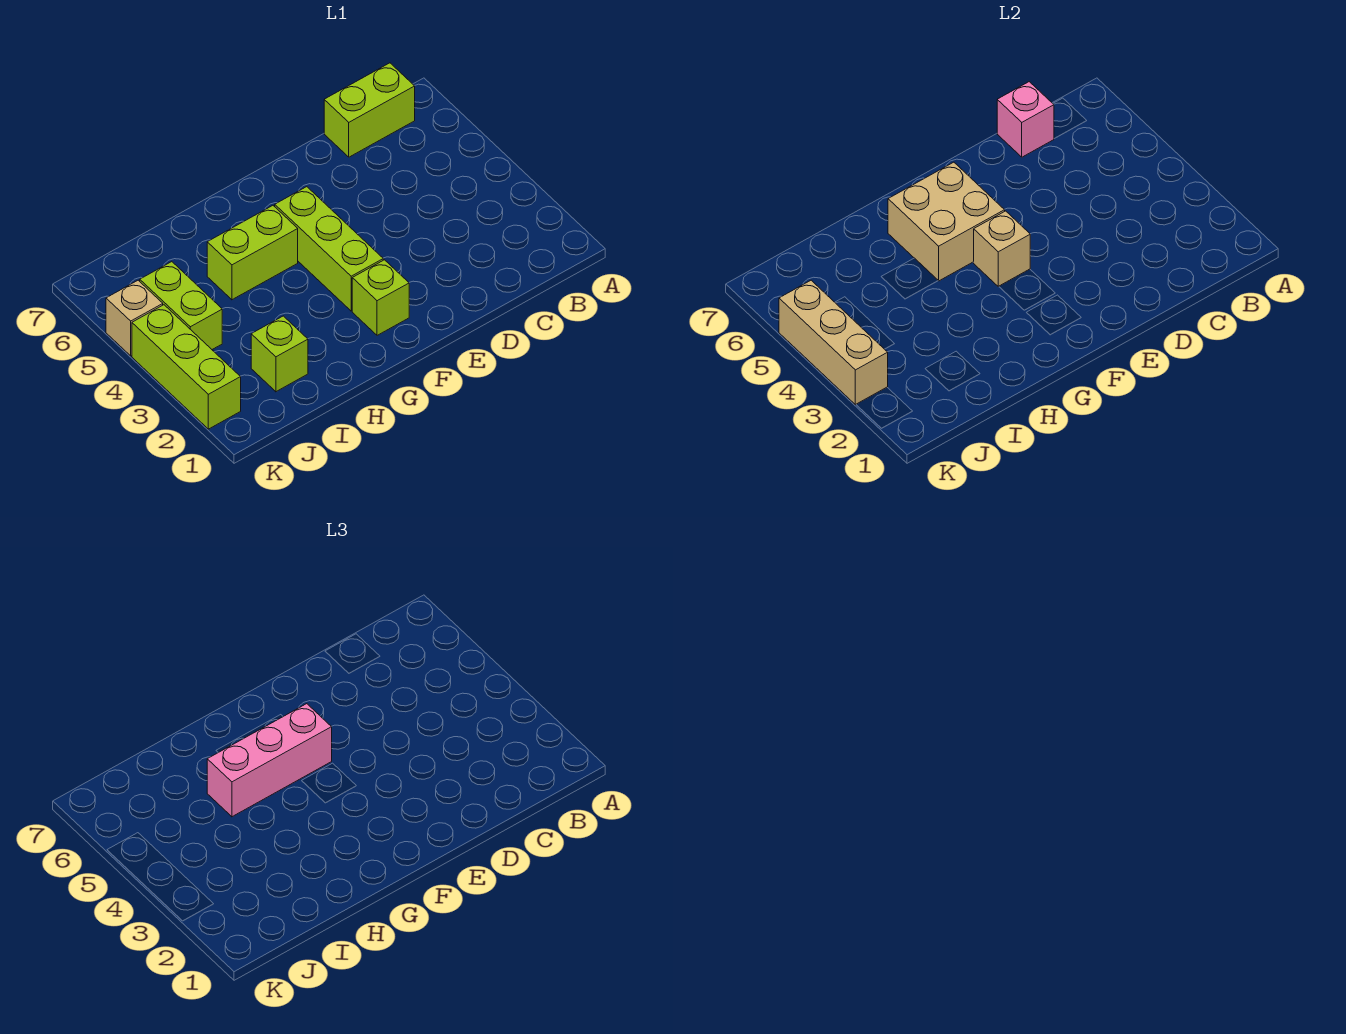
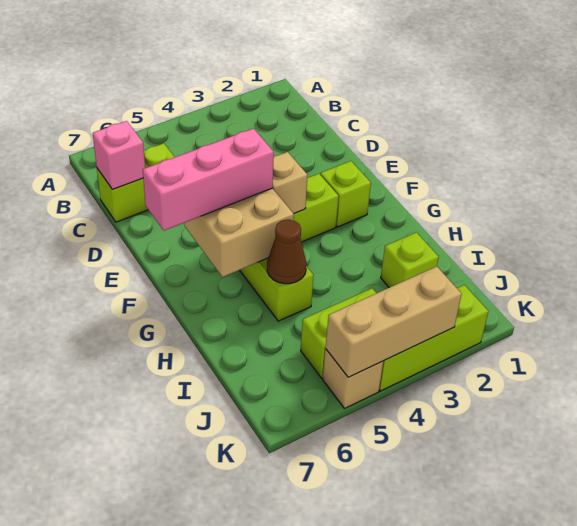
lime 1x2 brick [324,63,415,157] -> lime 1x2 brick turned to [97,143,174,222]
pink 1x3 brick [207,704,332,817] -> pink 1x3 brick turned to [143,128,274,231]
none -> brown 1x1 cone [267,220,306,284]

